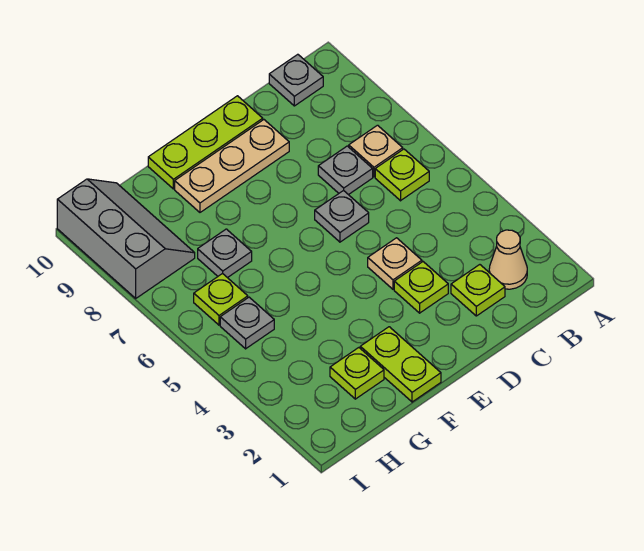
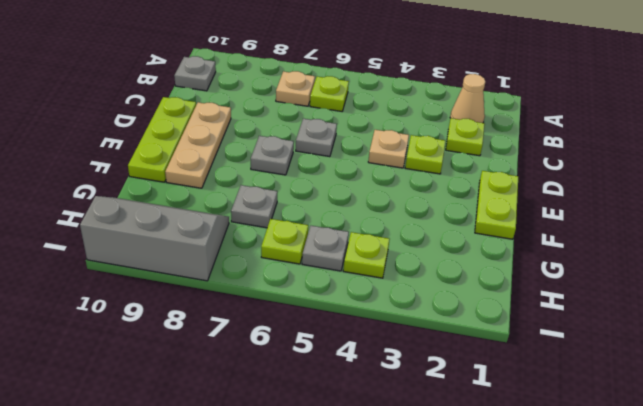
grey 1x1 plate [318,146,373,195] -> grey 1x1 plate moved to [251,136,294,175]
lime 1x2 plate [360,327,441,402] -> lime 1x2 plate turned to [475,171,518,239]
lime 1x1 plate [330,348,384,399] -> lime 1x1 plate moved to [343,232,390,278]

